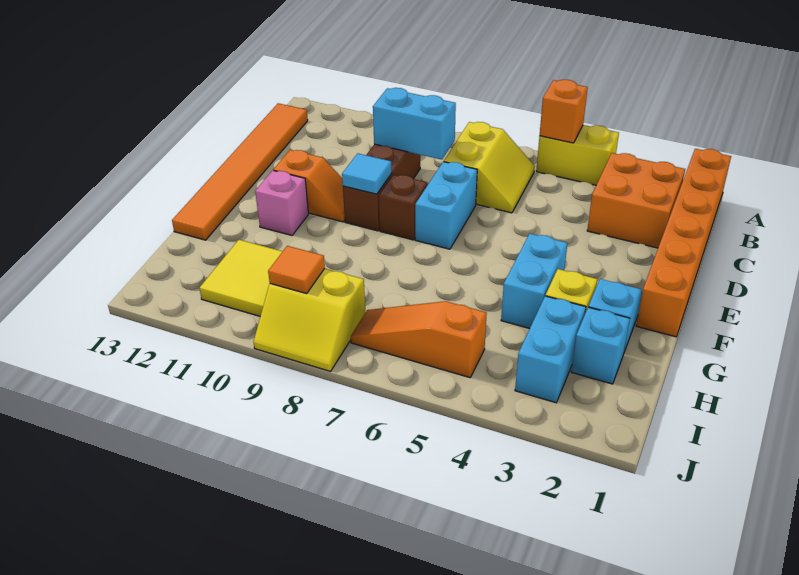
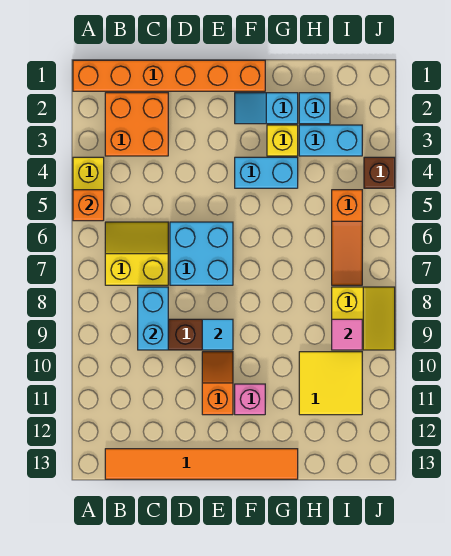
cyan 1x2 brick [415,162,477,249] -> cyan 2x2 brick [170,222,233,285]
brown 1x1 brick [379,174,427,240] -> brown 1x1 brick moved to [364,157,395,188]
orange 1x1 tile [268,246,325,294] -> pink 1x1 tile [332,319,362,350]

